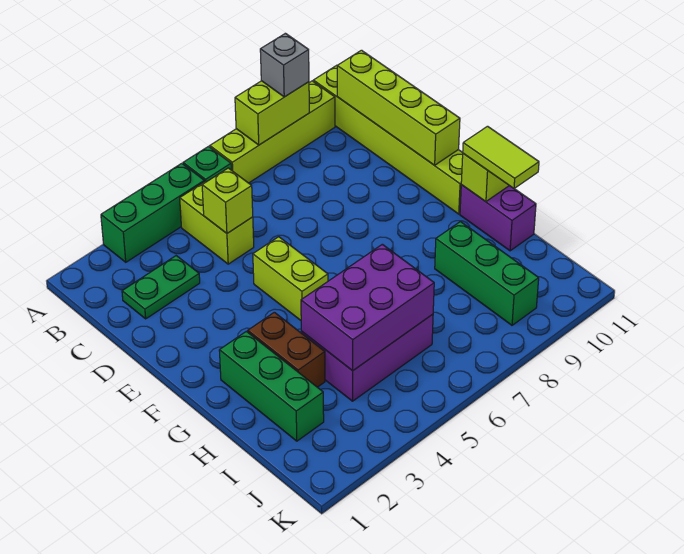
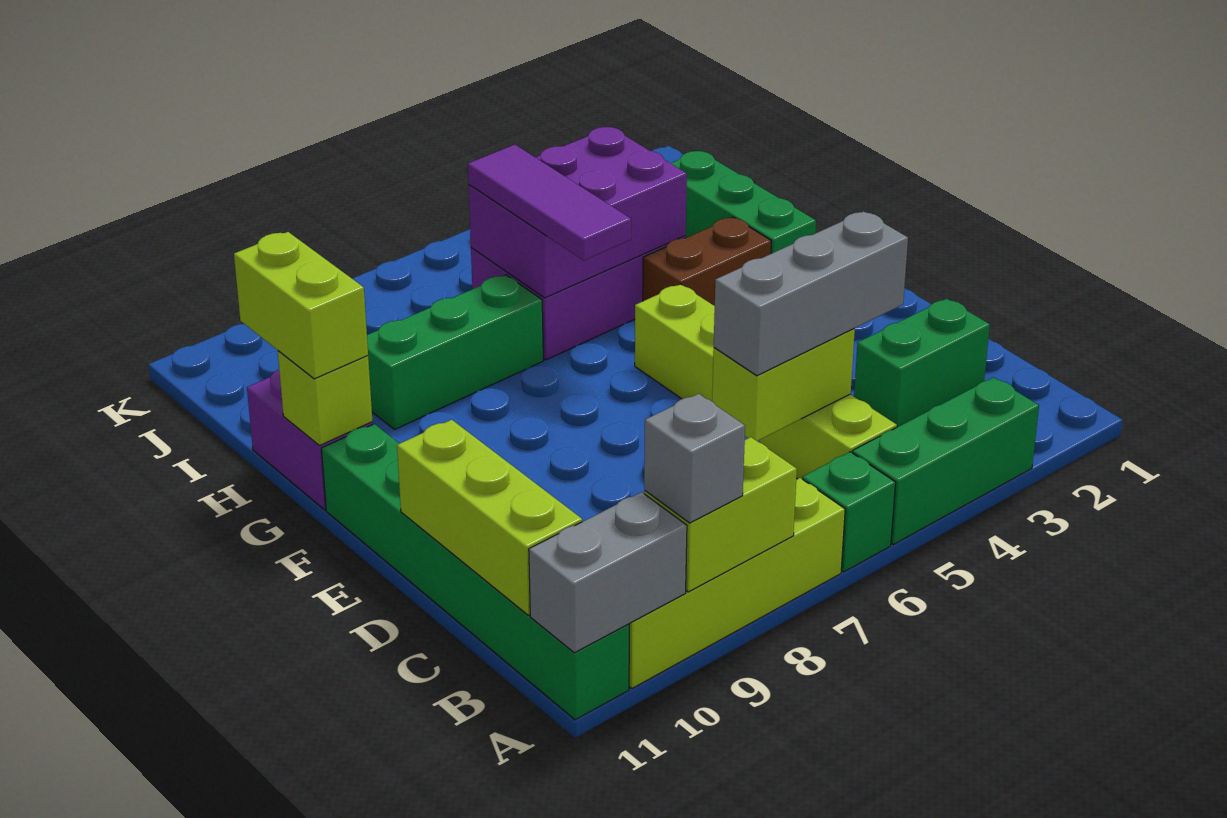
none -> grey 1x2 brick [529,492,687,653]
lime 1x6 brick [313,65,463,214] -> green 1x6 brick [321,424,629,720]
lime 1x4 brick [337,50,460,165] -> lime 1x3 brick [397,420,582,615]
green 1x2 plate [122,256,200,319] -> green 1x2 brick [854,299,990,427]
none -> grey 1x3 brick [714,211,908,376]
lime 1x1 brick [202,168,253,233] -> lime 1x2 brick [712,329,855,441]
brown 1x2 brick [248,312,325,387] -> brown 1x2 brick turned to [643,217,771,306]
none -> purple 1x3 tile [468,145,631,260]
lime 1x2 tile [463,126,539,189] -> lime 1x2 brick [234,232,368,379]
green 1x3 brick [435,222,539,325] -> green 1x3 brick turned to [367,275,543,430]

